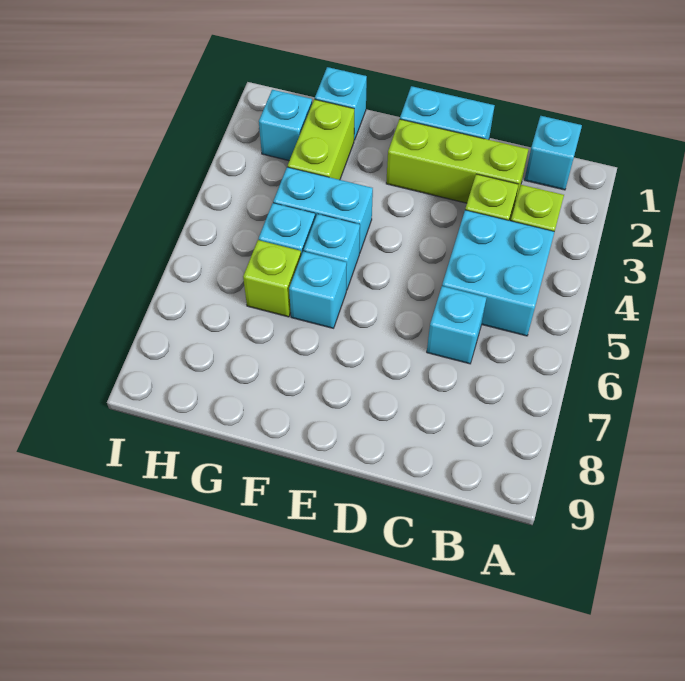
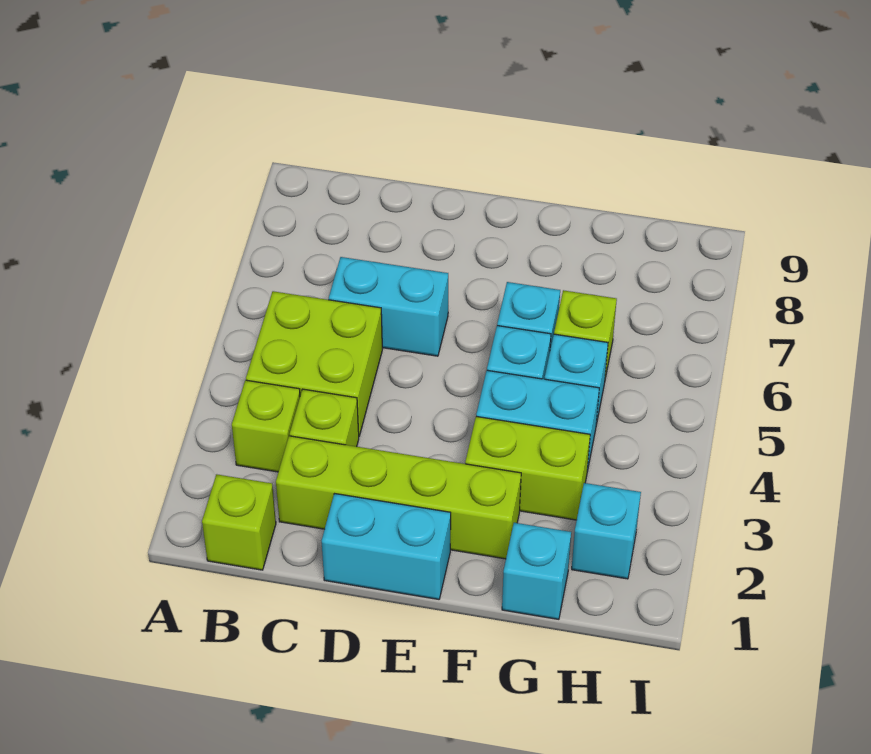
cyan 1x1 brick [525,116,582,190] -> lime 1x1 brick [202,474,276,570]
cyan 2x2 brick [442,210,554,336] -> lime 2x2 brick [246,291,382,436]
lime 1x3 brick [386,119,528,211] -> lime 1x4 brick [276,436,521,559]
cyan 1x1 brick [427,286,487,364] -> cyan 1x2 brick [329,257,448,356]
lime 1x2 brick [288,99,354,180] -> lime 1x2 brick turned to [465,416,590,520]

